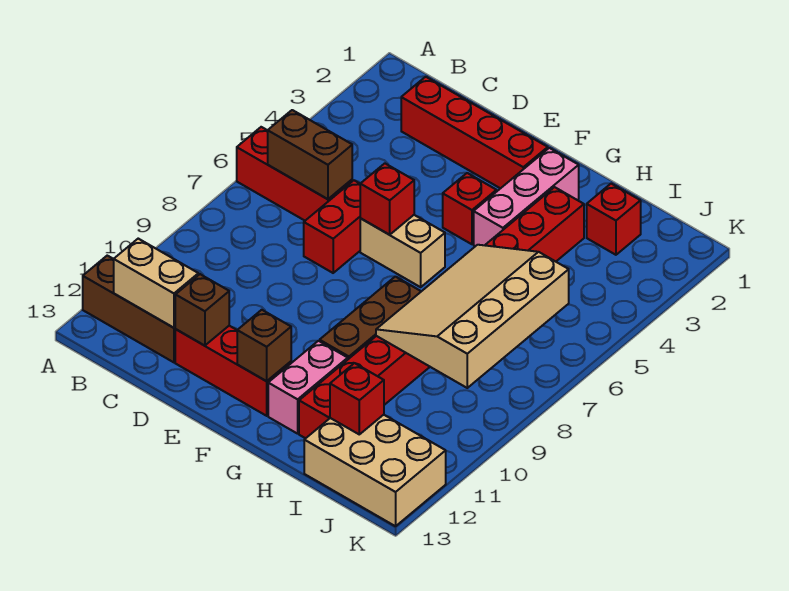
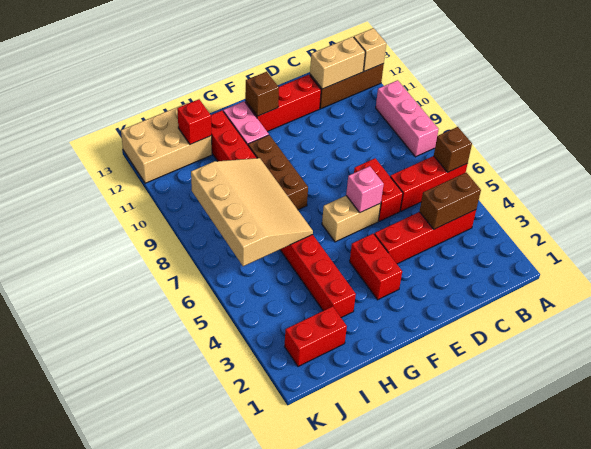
none -> tan 1x1 brick [354,28,386,71]
brown 1x2 brick [268,110,352,199] -> brown 1x2 brick moved to [420,173,481,229]
red 1x4 brick [401,77,548,189] -> red 1x4 brick moved to [374,210,476,264]
brown 1x1 brick [175,274,229,346] -> brown 1x1 brick moved to [434,127,472,172]
red 1x1 brick [360,163,414,235] -> pink 1x1 brick [346,166,384,212]
red 1x1 brick [443,173,496,244] -> red 1x2 brick [350,234,402,300]
pink 1x3 brick [474,148,579,246] -> pink 1x3 brick moved to [376,80,439,157]
red 1x1 brick [587,184,641,255] -> red 1x2 brick [285,306,347,367]

